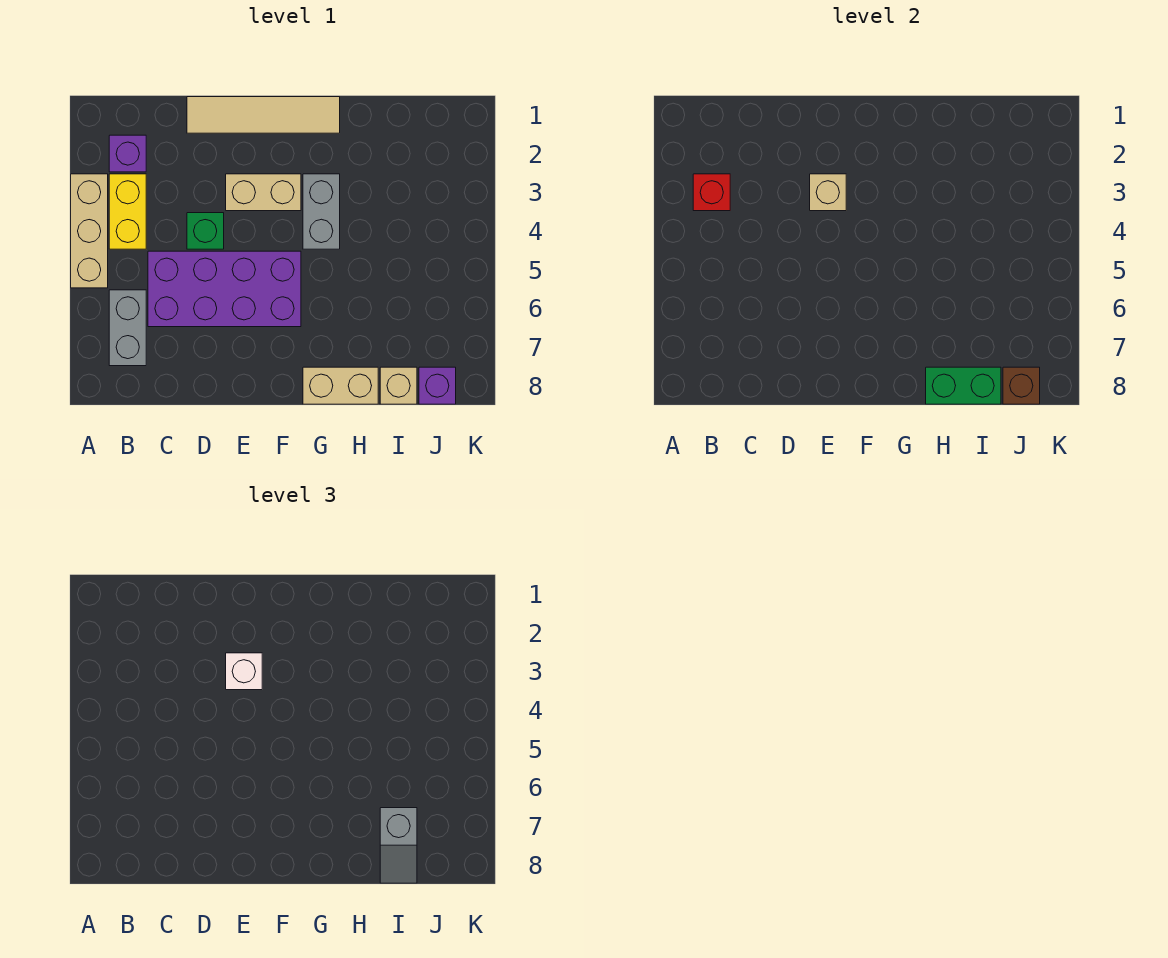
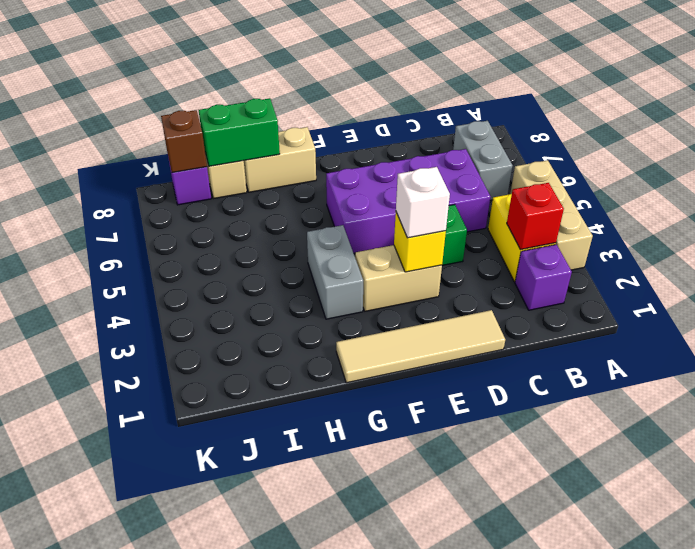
tan 1x1 brick [810,174,846,211] -> yellow 1x1 brick [394,212,446,272]
grey 1x2 slope [380,808,417,883] -> none

